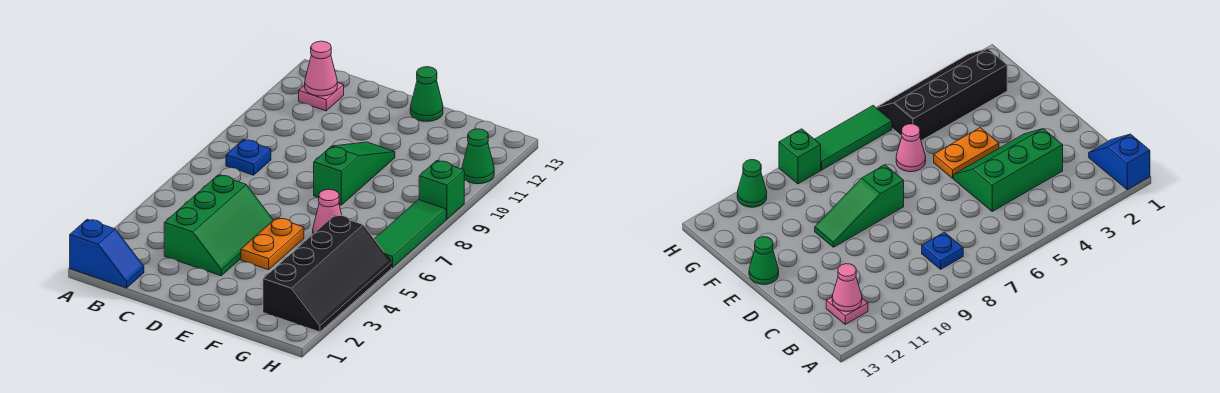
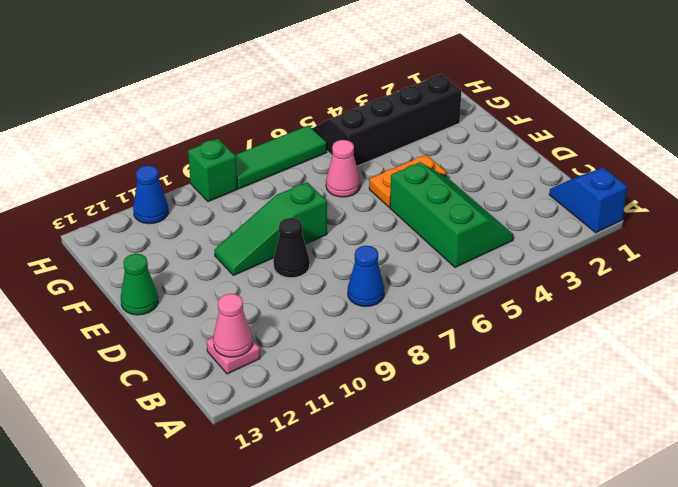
blue 1x1 plate [226,140,271,175] -> blue 1x1 cone [348,246,384,307]
green 2x3 slope [164,175,273,276] -> green 2x3 slope turned to [390,162,514,268]
none -> black 1x1 cone [273,218,310,278]
green 1x1 cone [462,129,494,184] -> blue 1x1 cone [133,166,168,224]

